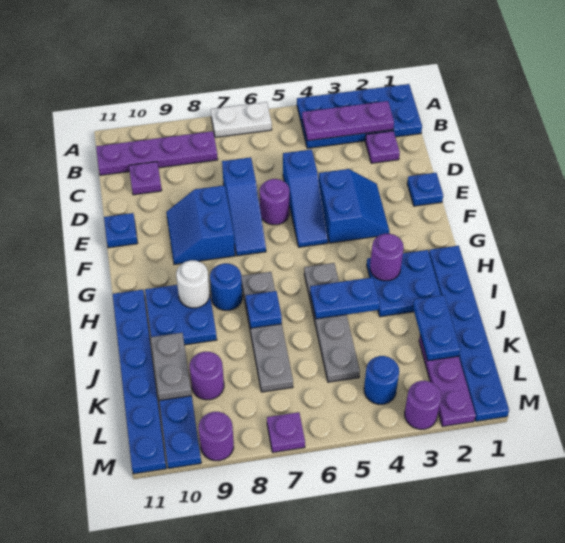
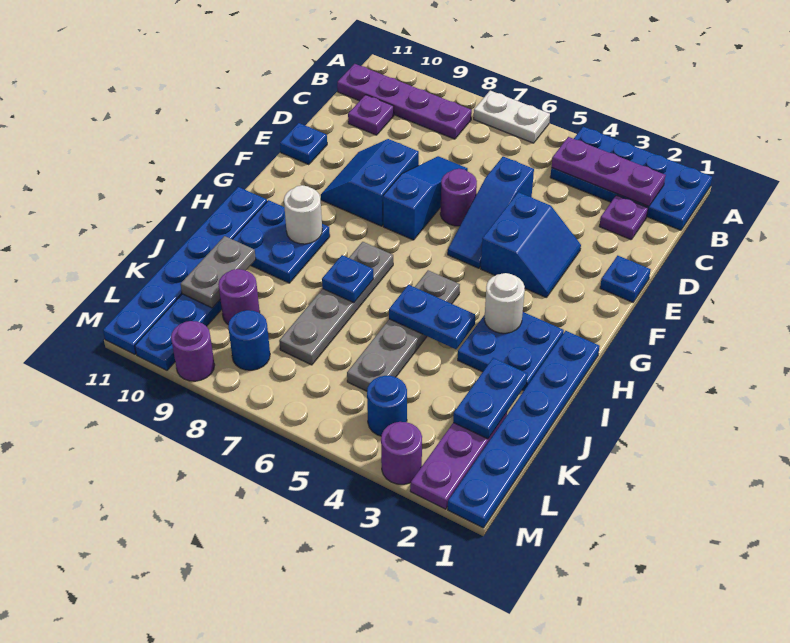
blue 1x3 slope [222,157,266,256] -> blue 1x3 slope turned to [383,156,468,240]
purple 1x1 round brick [370,234,404,281] -> white 1x1 round brick [484,273,525,333]
blue 1x1 round brick [210,263,242,310] -> blue 1x1 round brick moved to [228,310,270,370]
purple 1x1 plate [267,412,305,452] -> none

